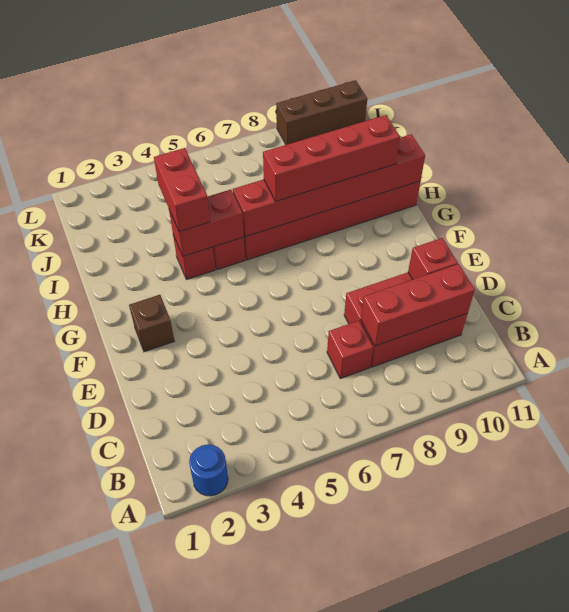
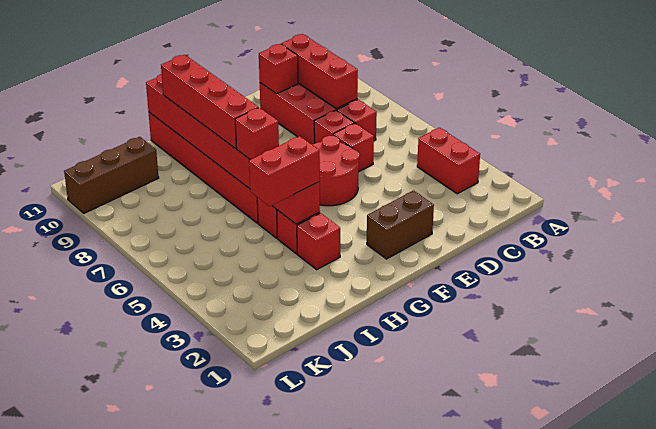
blue 1x1 round brick [189,444,228,496] -> none
none -> red 1x2 brick [417,128,480,194]
none -> red 1x1 brick [334,123,374,172]
none -> red 1x1 brick [314,110,354,143]
none -> red 2x2 round brick [312,136,360,206]
brown 1x1 brick [129,295,174,352] -> brown 1x2 brick [367,191,434,259]
none -> red 1x1 brick [297,213,340,270]
none -> red 1x1 brick [235,108,279,160]
brown 1x3 brick [276,80,367,145] -> brown 1x3 brick turned to [64,137,159,213]

